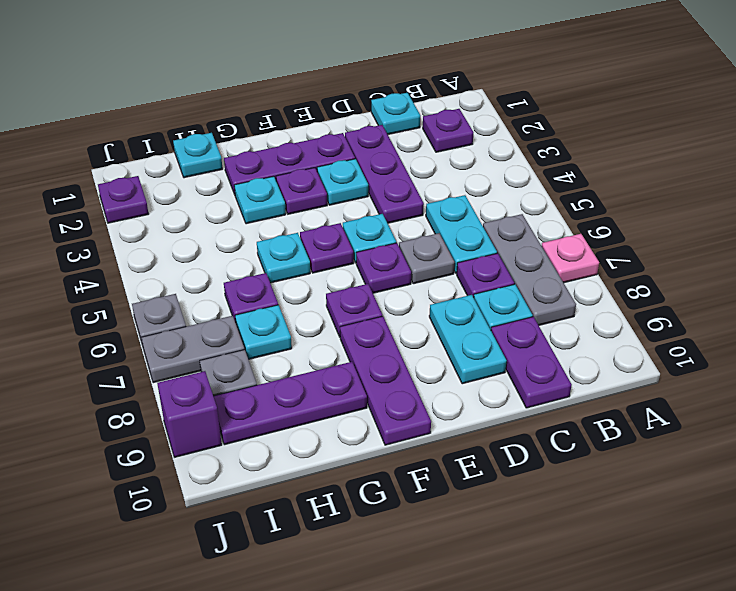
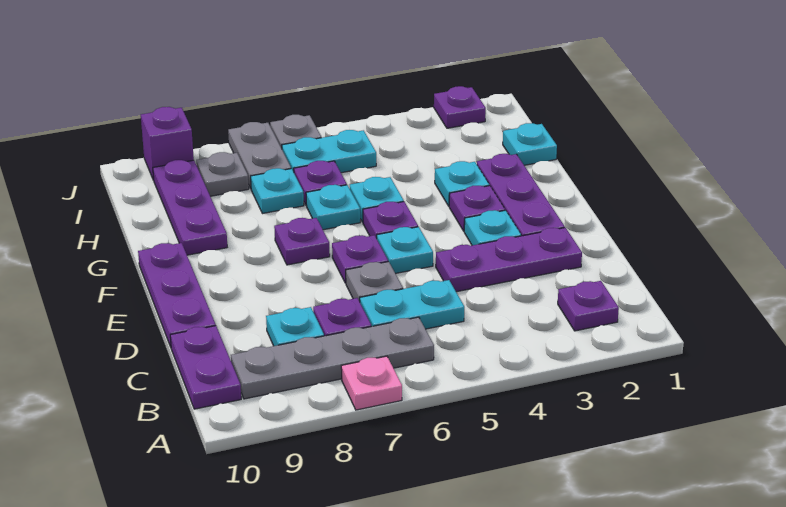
grey 1x3 plate [483,214,576,325] -> grey 1x4 plate [231,317,434,399]
cyan 1x1 plate [371,93,420,135] -> cyan 1x1 plate moved to [306,185,360,230]
purple 1x2 plate [491,317,572,408] -> purple 1x2 plate turned to [170,326,241,409]
cyan 1x2 plate [429,295,506,384] -> cyan 1x2 plate moved to [282,130,376,173]
purple 1x3 plate [340,316,431,445] -> purple 1x3 plate turned to [138,243,216,347]

